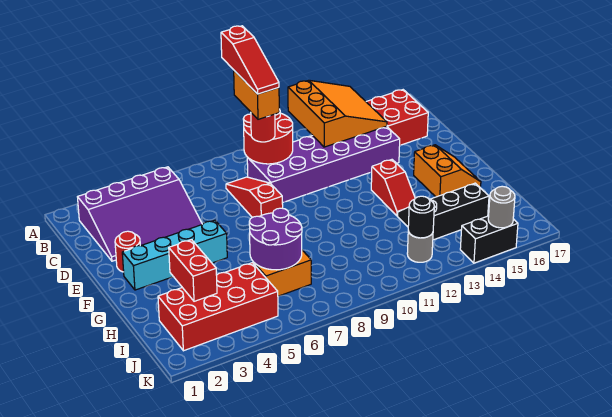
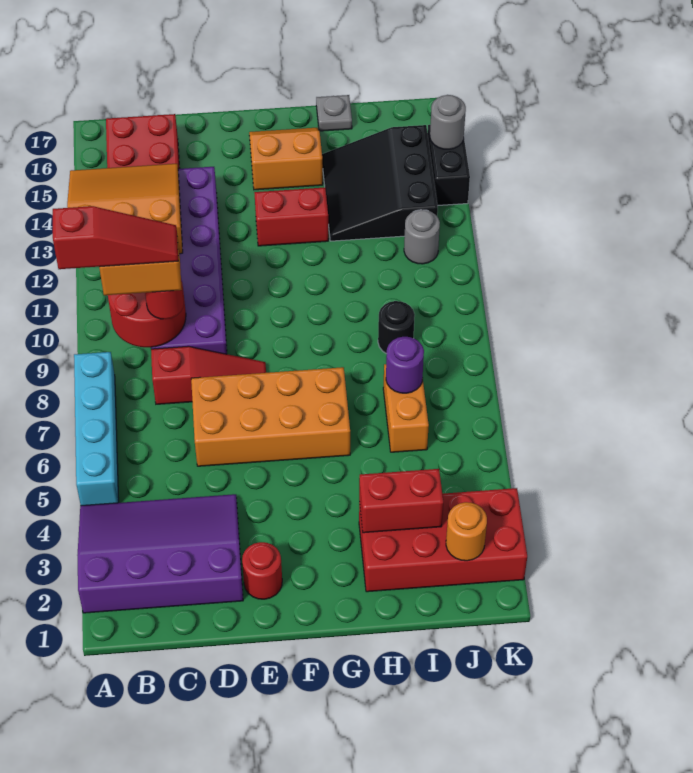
purple 3x4 slope [78,167,202,261] -> purple 3x4 slope turned to [77,494,243,613]
red 1x3 slope [226,177,283,218] -> red 1x3 slope turned to [151,346,266,404]
none -> orange 2x4 brick [191,367,350,466]
cyan 1x4 brick [122,220,227,290] -> cyan 1x4 brick moved to [74,352,119,506]
red 1x2 slope [371,160,415,216] -> red 1x2 brick [254,187,328,246]
purple 2x2 round brick [249,208,302,270] -> purple 1x1 round brick [386,337,424,393]
black 2x3 slope [398,183,489,240] -> black 3x3 slope [322,125,438,241]
none -> grey 1x1 plate [316,95,352,131]
red 2x4 brick [158,263,278,351] -> red 2x4 brick turned to [359,488,527,592]
none -> orange 1x1 round brick [446,502,487,561]
black 1x1 round brick [408,196,434,238] -> black 1x1 round brick moved to [378,301,415,354]

